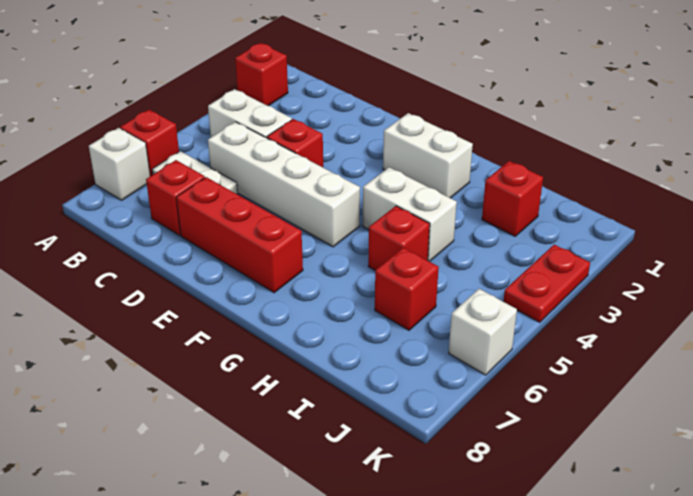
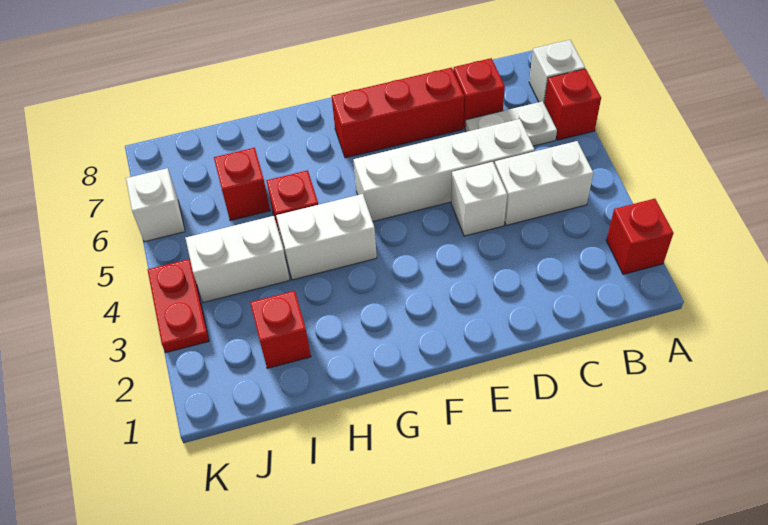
red 1x1 brick [267,119,323,167] -> white 1x1 brick [451,162,507,236]
white 1x2 brick [383,113,473,198] -> white 1x2 brick moved to [186,216,290,303]

